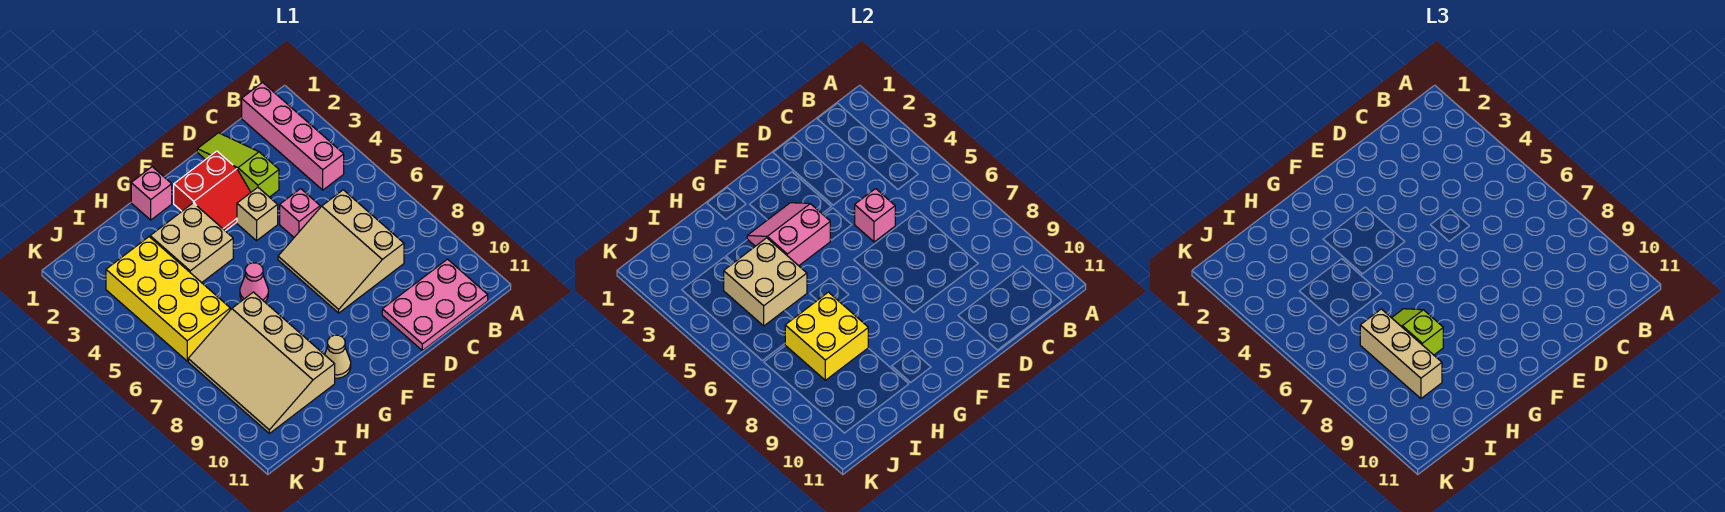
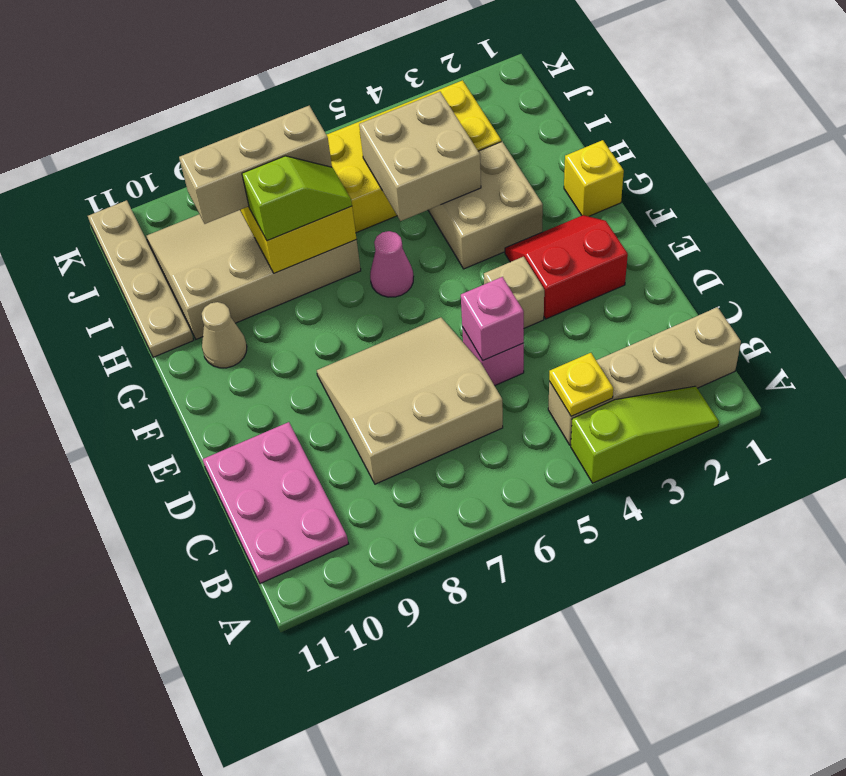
pink 1x4 brick [242,82,344,190] -> tan 1x4 brick [548,307,741,445]
none -> yellow 1x1 plate [549,353,613,416]
lime 1x3 slope [197,133,279,197] -> lime 1x3 slope moved to [571,386,719,483]
red 2x2 slope [174,151,251,231] -> red 2x2 slope turned to [505,215,628,319]
pink 2x2 slope [747,203,830,266] -> none
pink 1x1 brick [131,167,172,220] -> yellow 1x1 brick [564,140,624,216]
none -> tan 1x4 plate [88,200,193,357]

